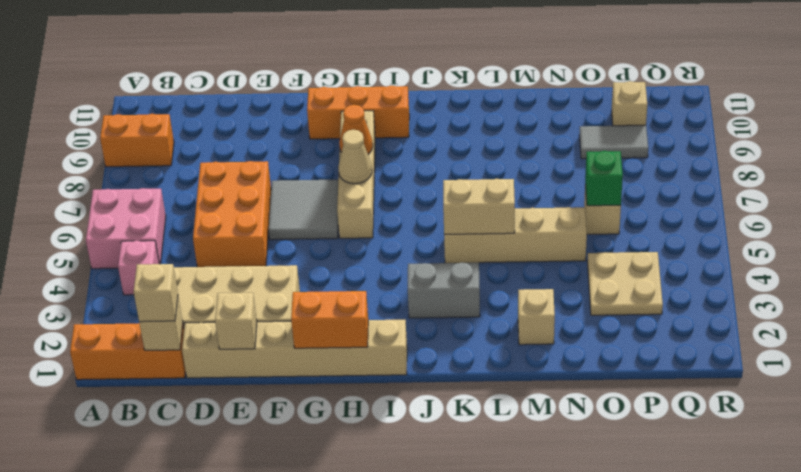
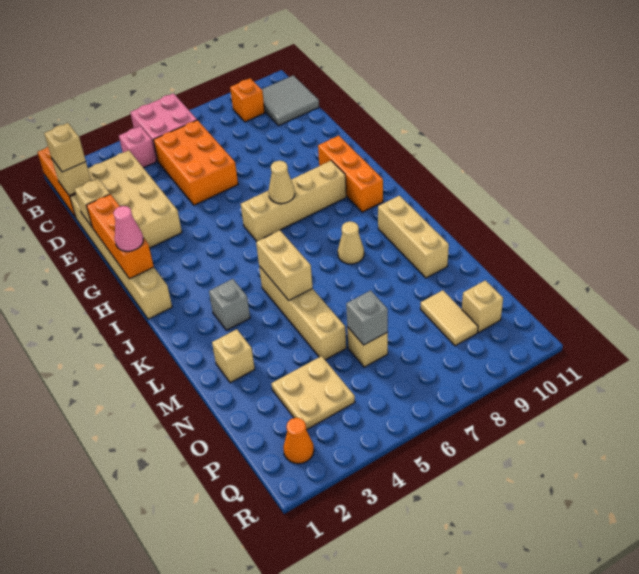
orange 1x2 brick [100,114,174,167] -> orange 1x1 brick [230,78,265,122]
orange 2x3 brick [193,161,271,267] -> orange 2x3 brick turned to [154,120,238,205]
grey 2x2 tile [269,180,338,240] -> grey 2x2 tile moved to [262,75,319,125]
orange 1x2 brick [291,291,368,348] -> orange 1x3 brick [86,194,154,279]
none -> pink 1x1 cone [113,206,143,251]
orange 1x1 cone [339,105,373,154] -> orange 1x1 cone moved to [283,418,314,464]
grey 1x2 brick [408,263,480,318] -> grey 1x1 brick [209,279,250,330]
none -> tan 1x1 cone [338,221,364,264]
none -> tan 1x3 brick [378,195,449,278]
green 1x1 brick [585,151,623,206] -> grey 1x1 brick [346,290,388,345]
grey 1x2 tile [579,125,648,159] -> tan 1x2 tile [420,290,478,346]

